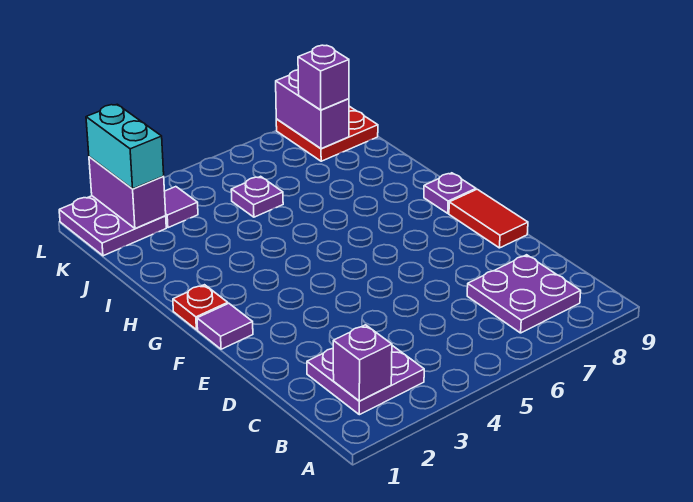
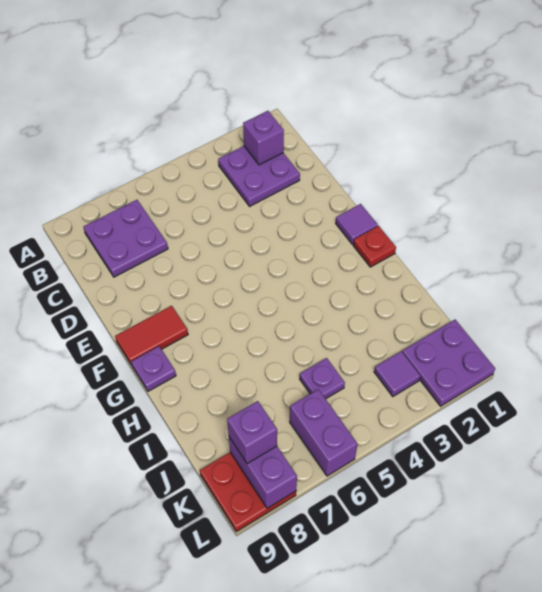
red 1x2 tile [449,189,528,248] -> red 1x2 tile turned to [115,306,188,365]
purple 1x2 brick [89,157,166,229] -> purple 1x2 brick moved to [290,389,358,476]
cyan 1x2 brick [86,104,164,189] -> none

